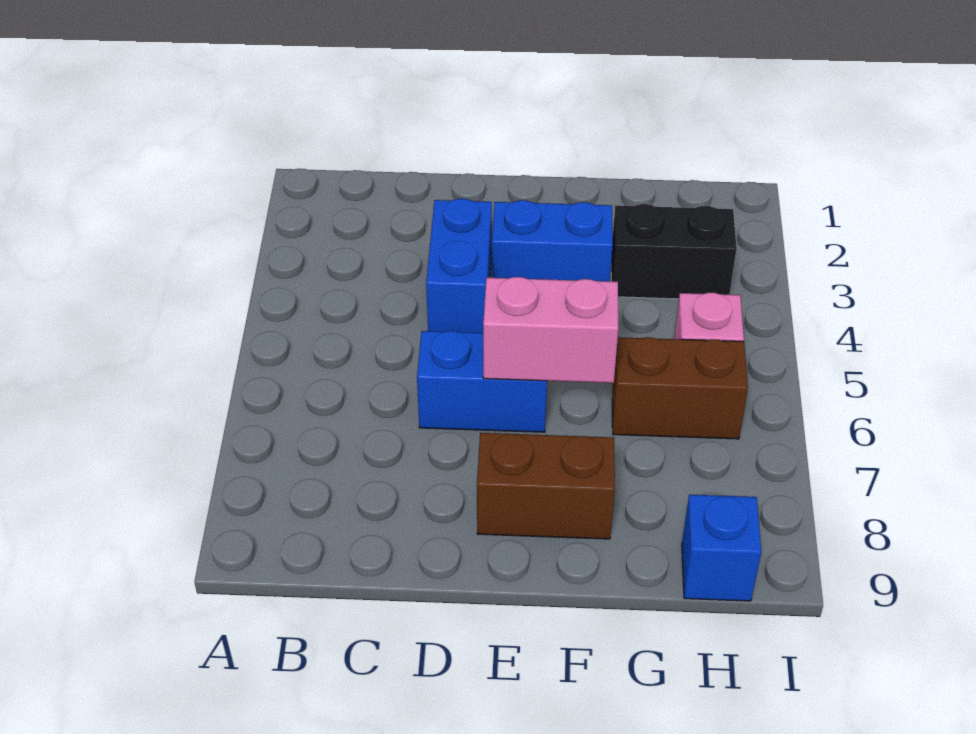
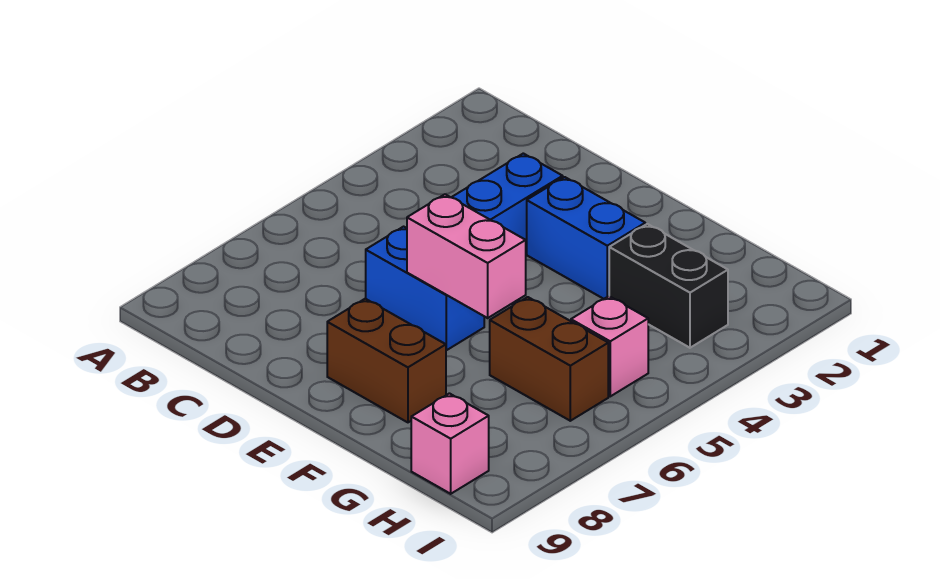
blue 1x1 brick [682,495,761,601] -> pink 1x1 brick [411,393,489,494]

